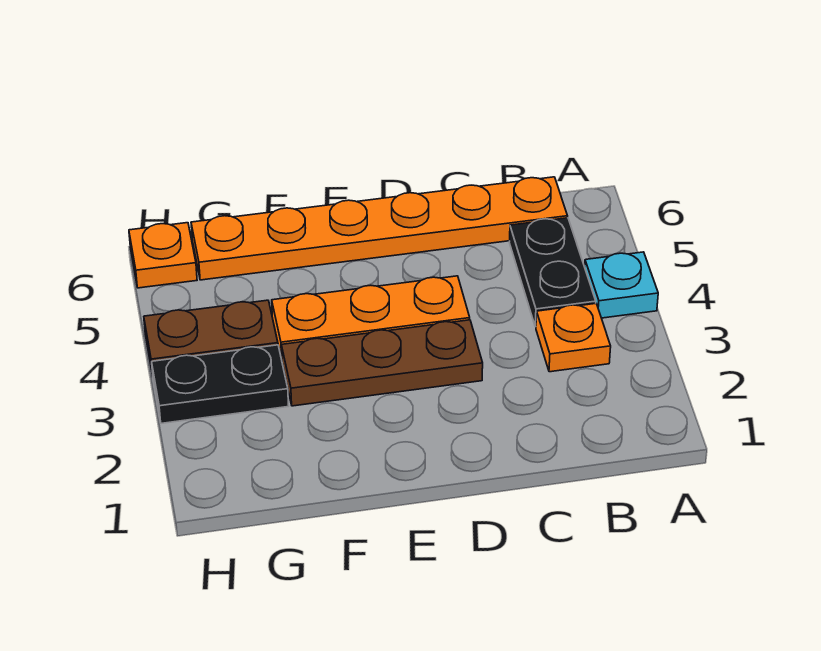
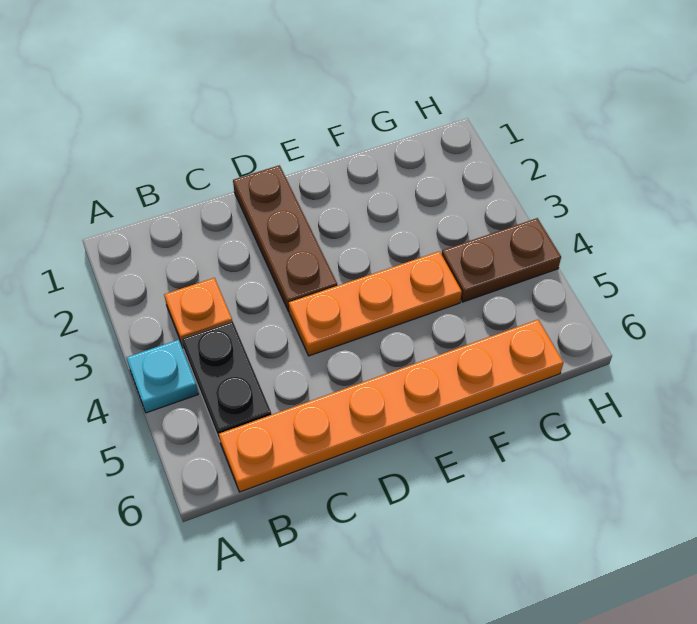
brown 1x3 plate [281,320,483,406] -> brown 1x3 plate turned to [233,165,337,312]
black 1x2 plate [152,345,289,423] -> none
orange 1x1 plate [129,223,197,288] -> none

